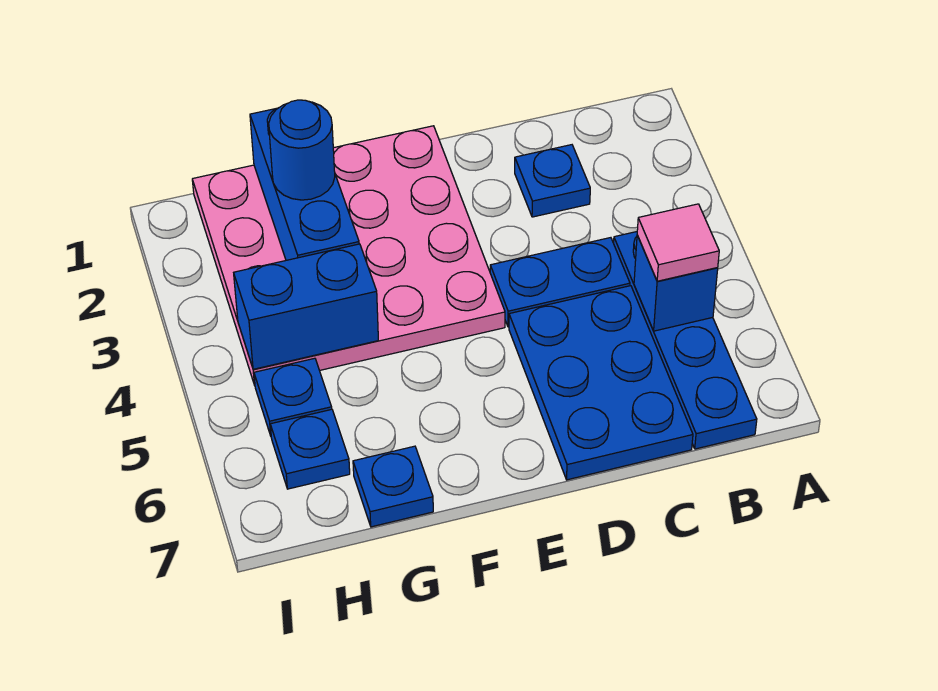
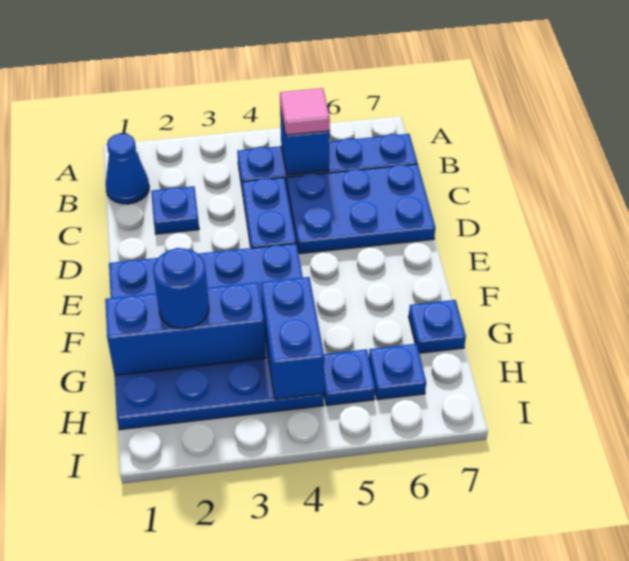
none -> blue 1x1 cone [106,133,149,204]
pink 4x4 plate [192,126,505,385] -> blue 4x4 plate [109,243,324,430]

